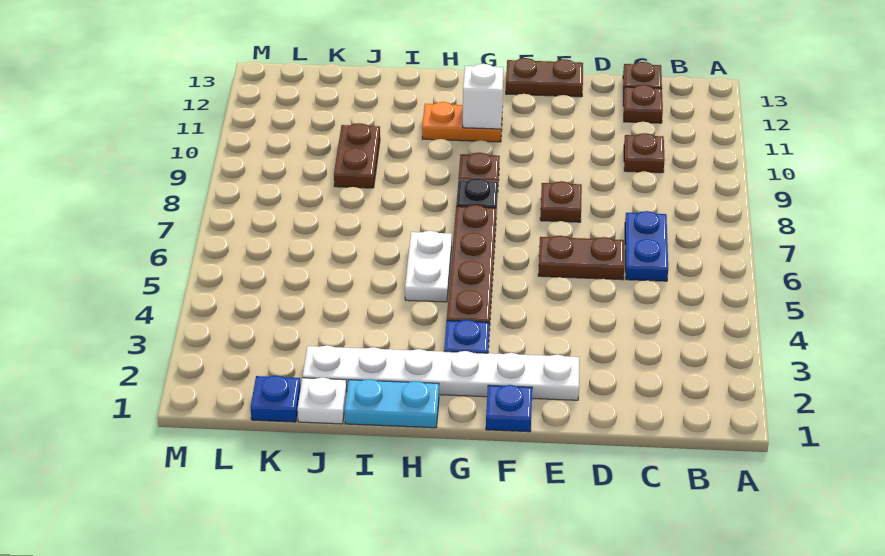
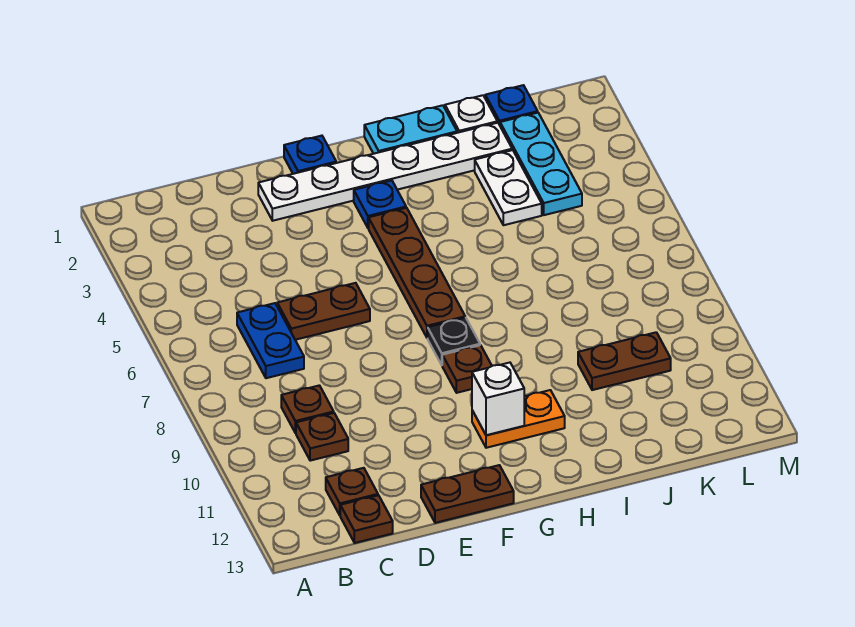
brown 1x1 plate [540,181,582,222] -> brown 1x1 plate moved to [281,385,334,433]
white 1x2 plate [405,231,452,302] -> white 1x2 plate moved to [475,150,542,225]
brown 1x2 plate [334,123,380,188] -> brown 1x2 plate turned to [578,332,671,390]
none -> cyan 1x3 plate [500,113,582,215]

